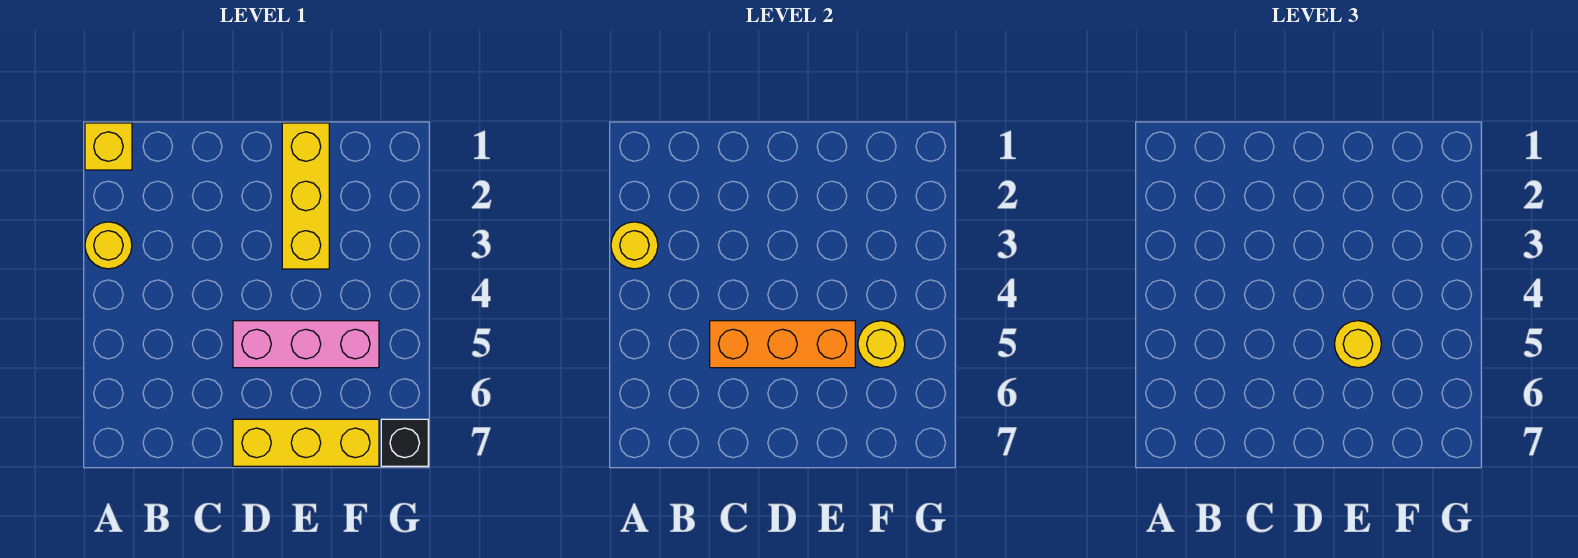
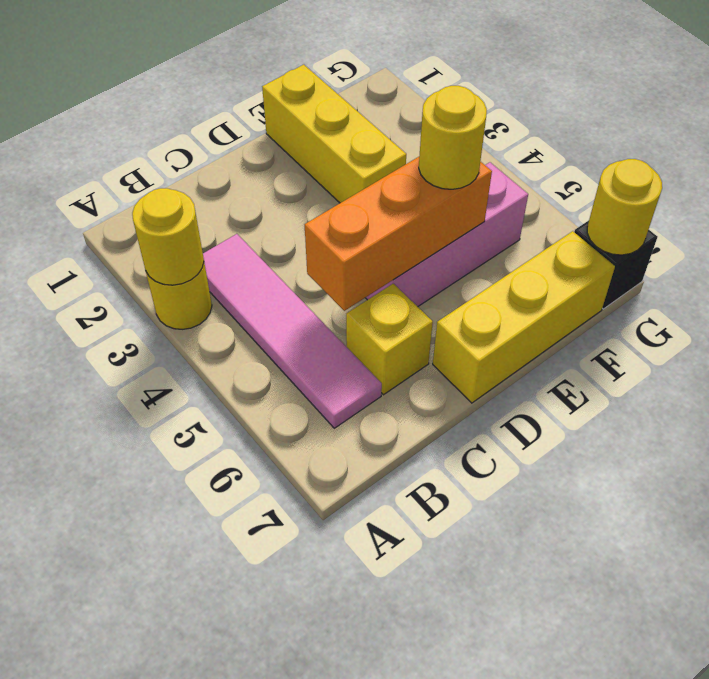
yellow 1x1 brick [85,123,132,170] -> yellow 1x1 brick moved to [346,284,433,395]
none -> pink 1x4 tile [203,234,382,428]
yellow 1x1 round brick [858,321,905,368] -> yellow 1x1 round brick moved to [587,159,662,255]

